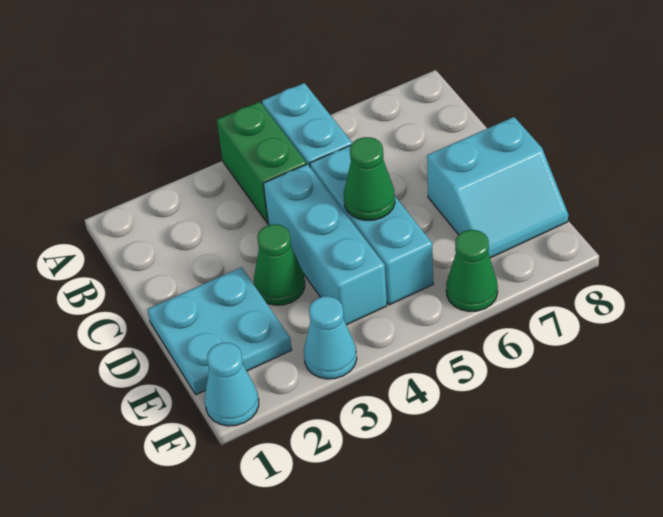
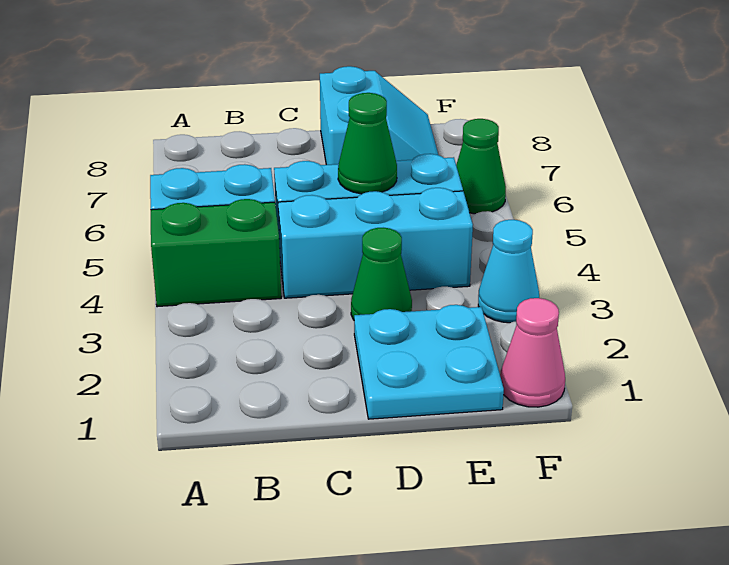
cyan 1x1 cone [205,343,259,426] -> pink 1x1 cone [500,298,565,407]

